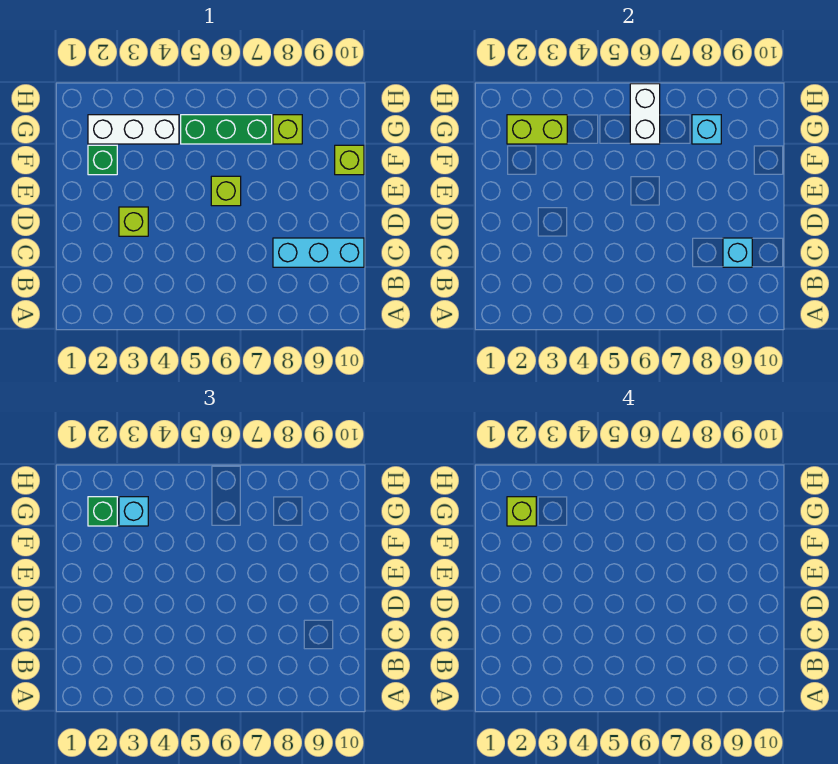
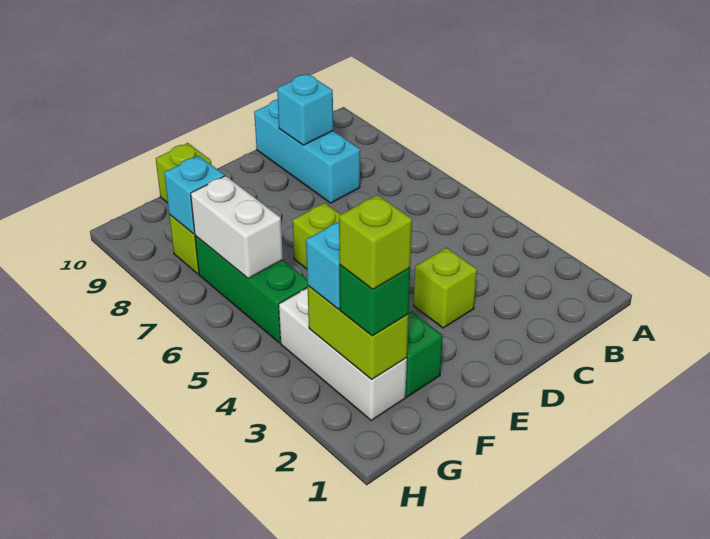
white 1x2 brick [630,84,660,144] -> white 1x2 brick turned to [191,176,283,278]

